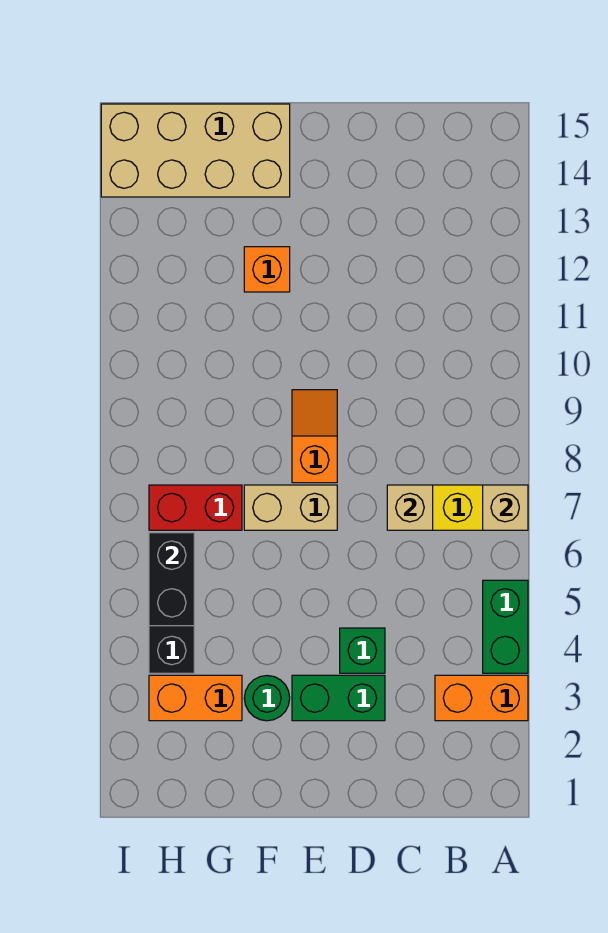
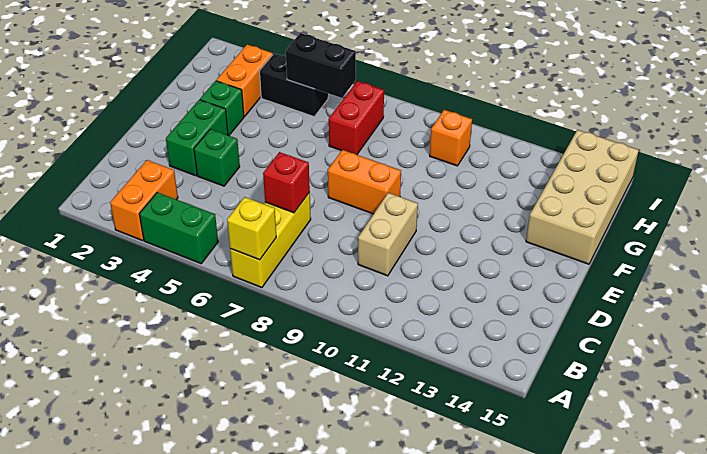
tan 1x1 brick [483,485,528,530] -> yellow 1x1 brick [227,197,276,260]
tan 1x1 brick [387,485,433,530] -> red 1x1 brick [263,152,310,213]
tan 1x2 brick [244,485,337,530] -> tan 1x2 brick moved to [358,193,418,276]
orange 1x2 slope [292,390,337,483] -> orange 1x2 brick [328,150,401,214]
green 1x1 round brick [244,676,290,721] -> green 1x1 brick [200,81,244,136]
orange 1x1 brick [244,247,290,292] -> orange 1x1 brick moved to [430,110,472,166]

